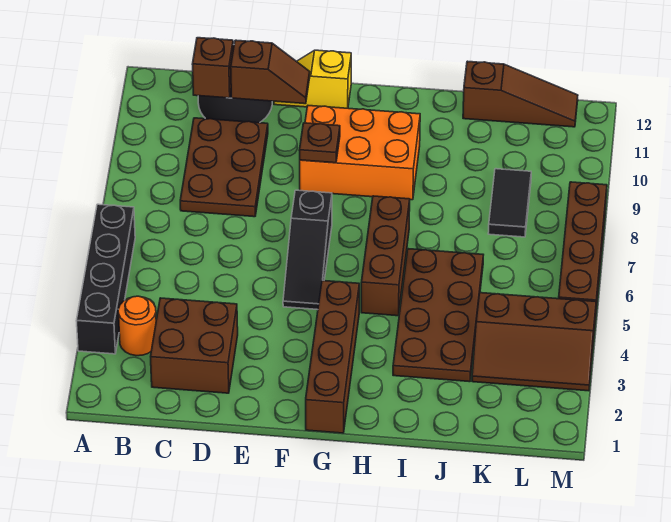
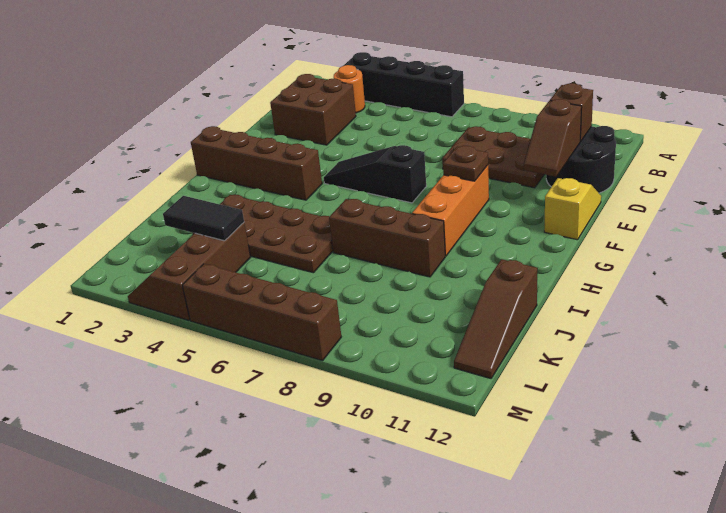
orange 2x3 brick [300,106,420,200] -> orange 1x3 brick [412,165,489,256]
brown 1x3 brick [361,196,410,316] -> brown 1x3 brick moved to [329,199,445,277]
black 1x2 tile [488,169,531,237] -> black 1x2 tile moved to [163,196,244,241]

